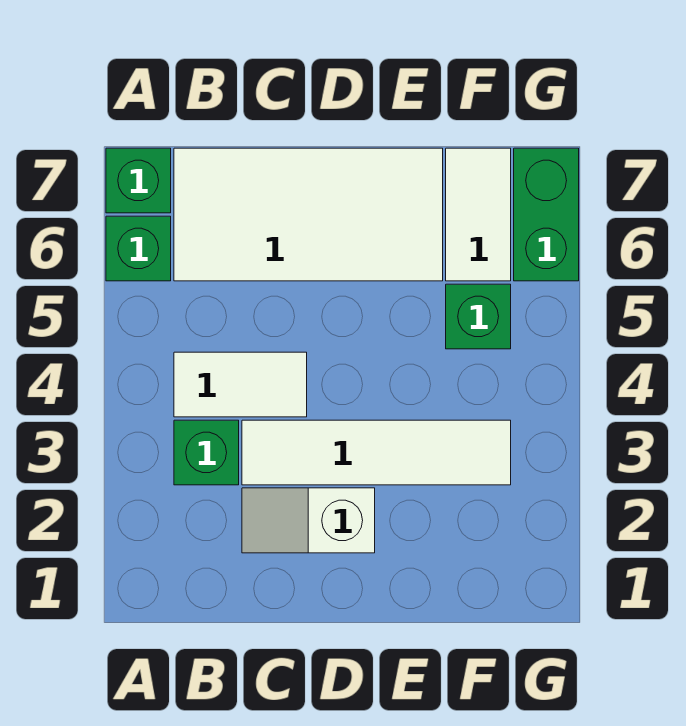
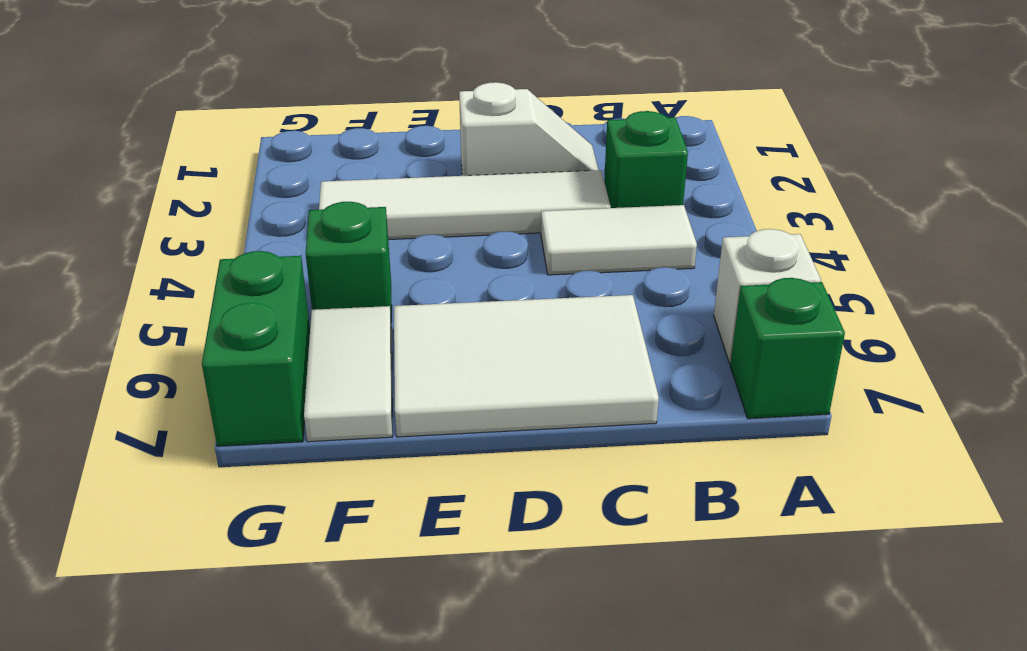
green 1x1 brick [106,216,171,281] -> white 1x1 brick [714,229,821,363]
white 2x4 tile [174,148,443,281] -> white 2x3 tile [394,295,659,437]

